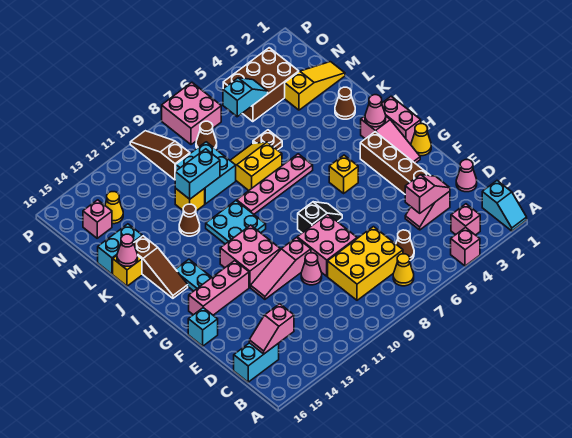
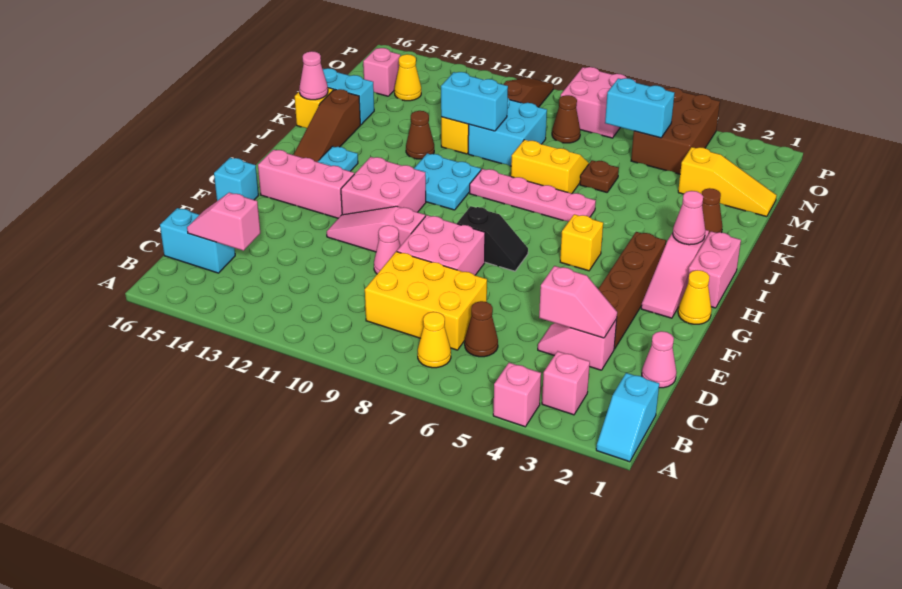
brown 2x3 brick [223,48,299,122] -> brown 2x3 brick turned to [631,88,720,174]
cyan 1x2 slope [223,78,268,117] -> cyan 1x2 brick [605,78,675,138]

